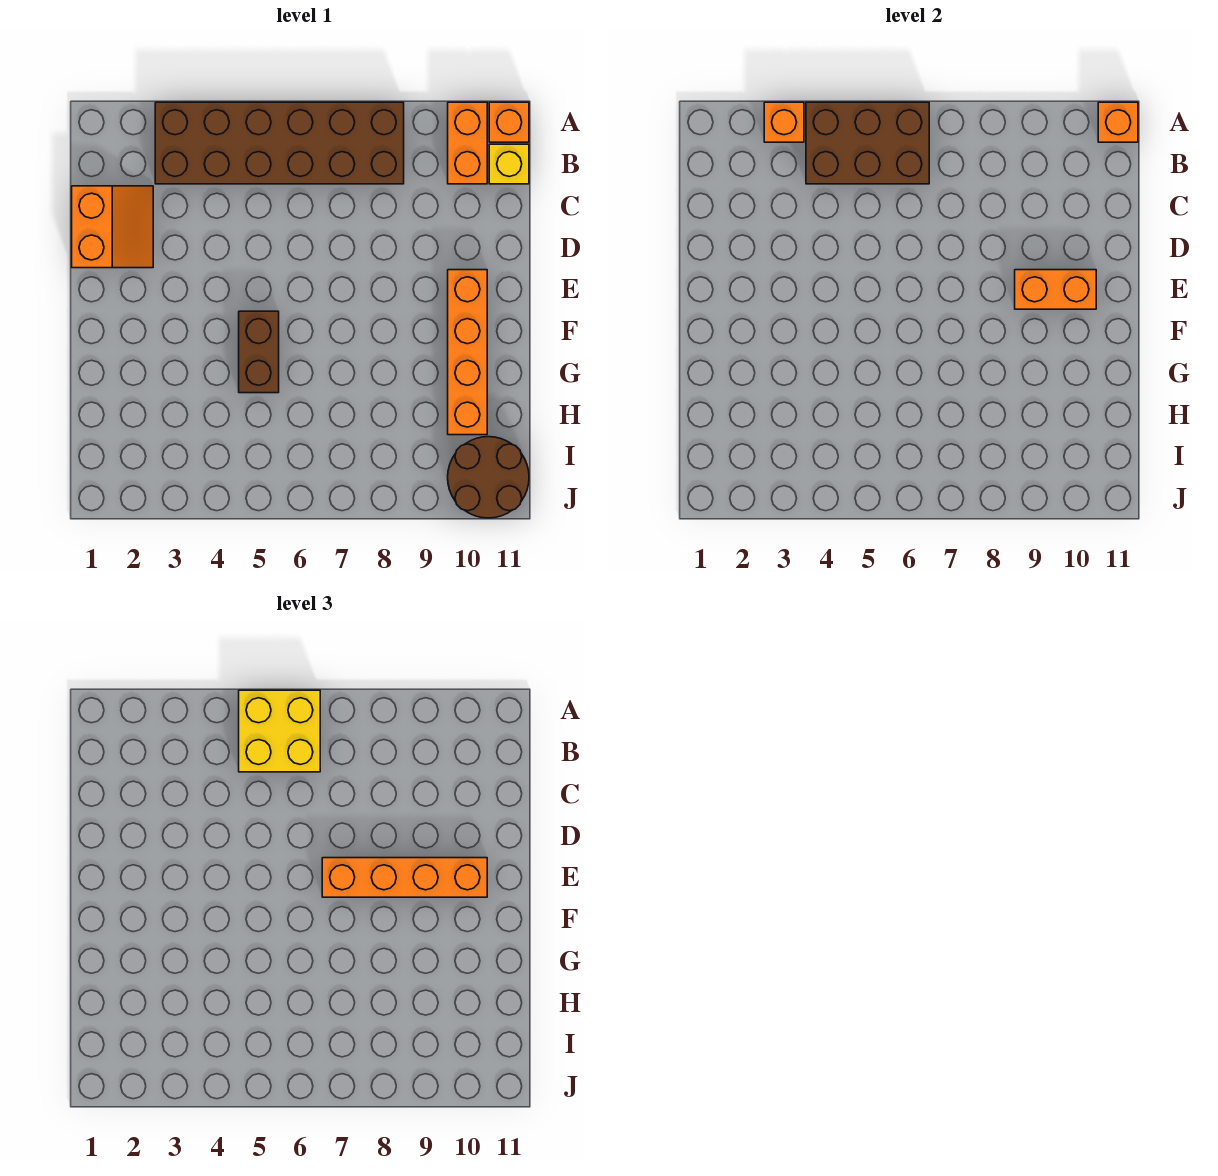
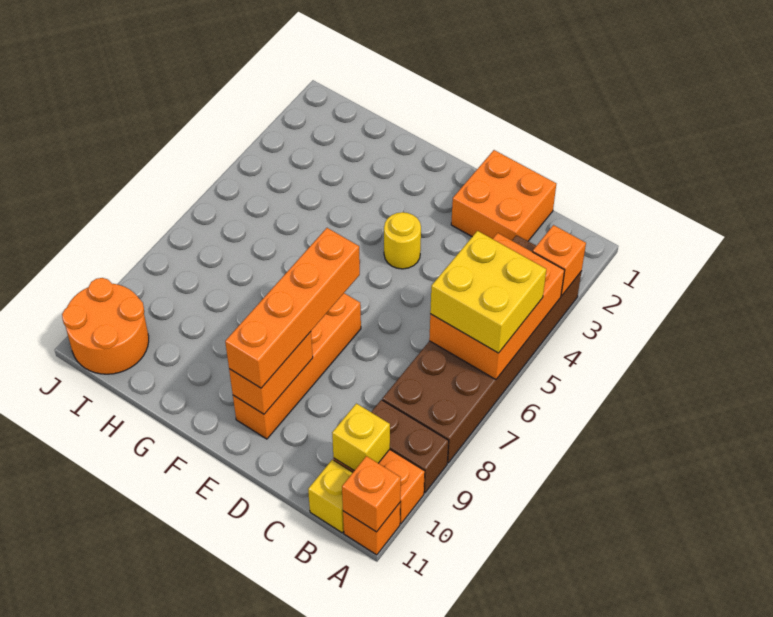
brown 2x3 brick [806,102,929,184] -> orange 2x3 brick [429,233,565,380]
none -> yellow 1x1 brick [332,404,390,471]
orange 2x2 slope [72,186,153,268] -> orange 2x2 brick [451,150,556,241]
none -> yellow 1x1 round brick [384,212,421,269]
orange 1x4 brick [448,270,487,435] -> orange 1x4 brick turned to [233,293,361,439]
brown 1x2 brick [239,311,279,393] -> brown 1x2 brick moved to [371,400,449,493]
brown 2x2 round brick [448,437,529,518] -> orange 2x2 round brick [62,278,149,374]

